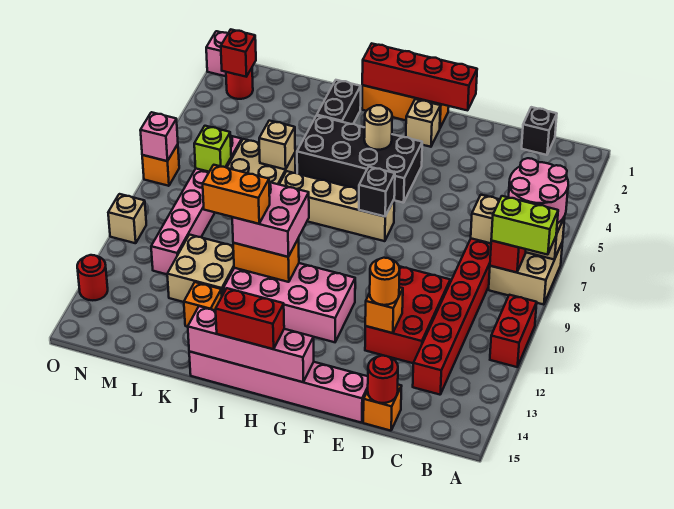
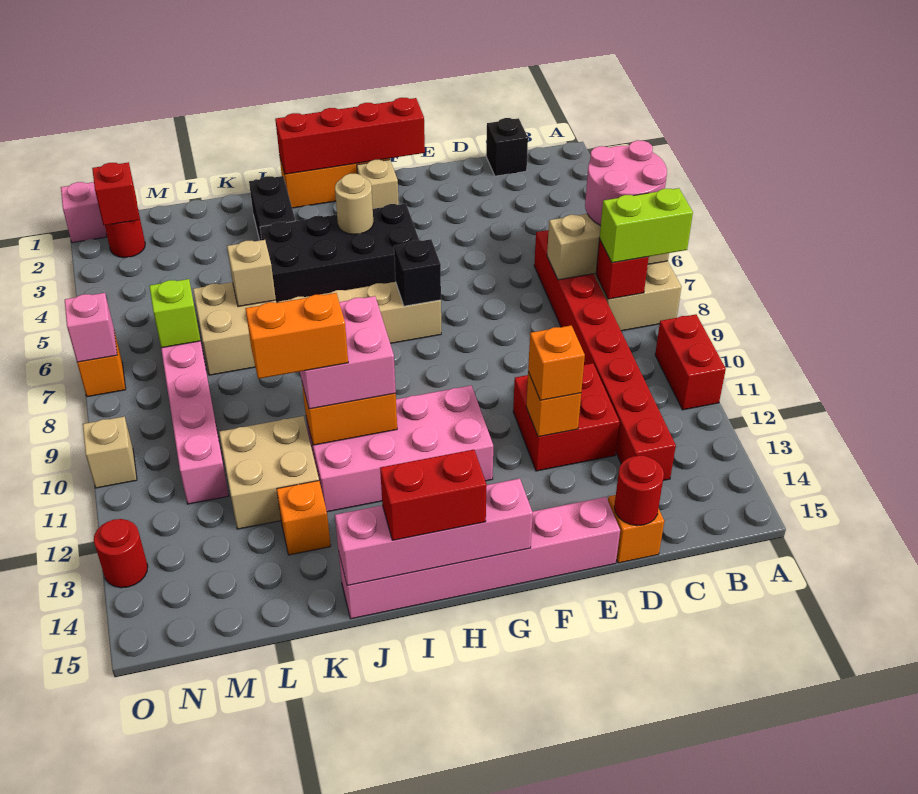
red 2x3 brick [365,266,450,363] -> red 2x2 brick [513,363,619,471]
orange 1x1 round brick [370,258,400,305] -> orange 1x1 brick [528,325,585,400]

